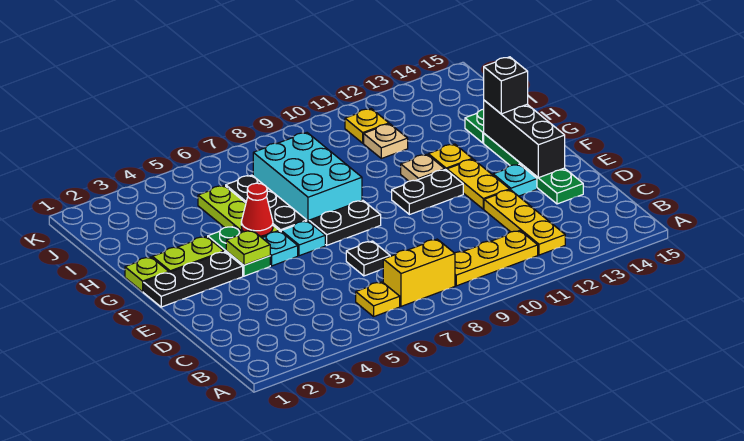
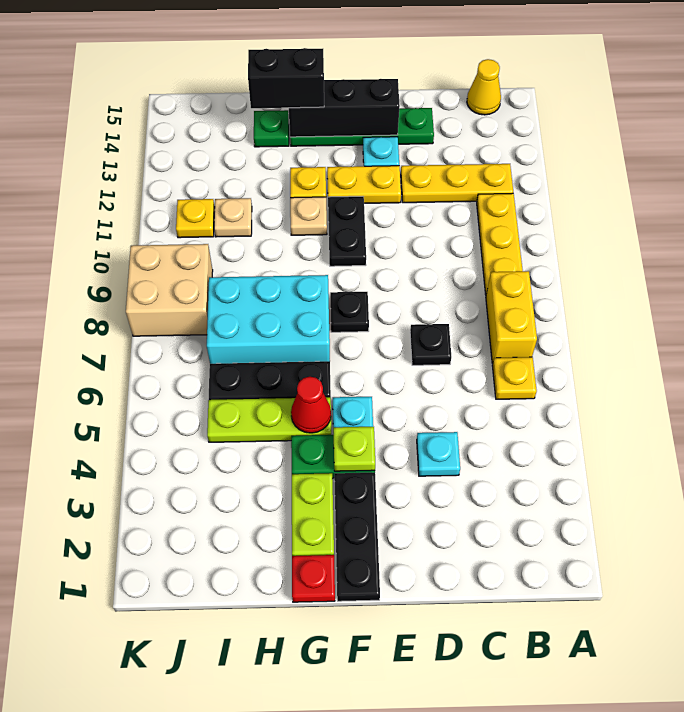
none -> yellow 1x1 cone [467,59,501,115]
cyan 1x1 plate [281,221,325,256] -> cyan 1x1 plate moved to [417,432,460,476]
black 1x2 plate [309,200,381,245] -> black 1x1 plate [330,292,369,332]
lime 1x1 plate [125,257,169,292] -> red 1x1 plate [292,555,335,602]
black 1x1 brick [484,57,528,114] -> black 1x2 brick [248,48,324,108]
none -> tan 2x2 brick [126,244,213,336]

